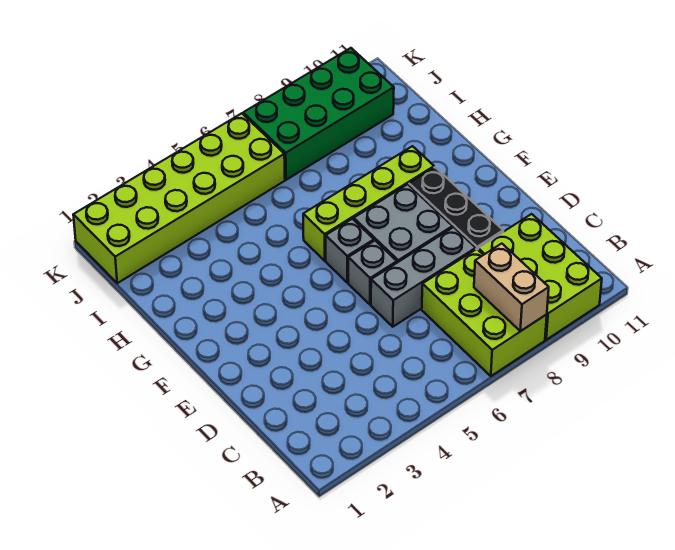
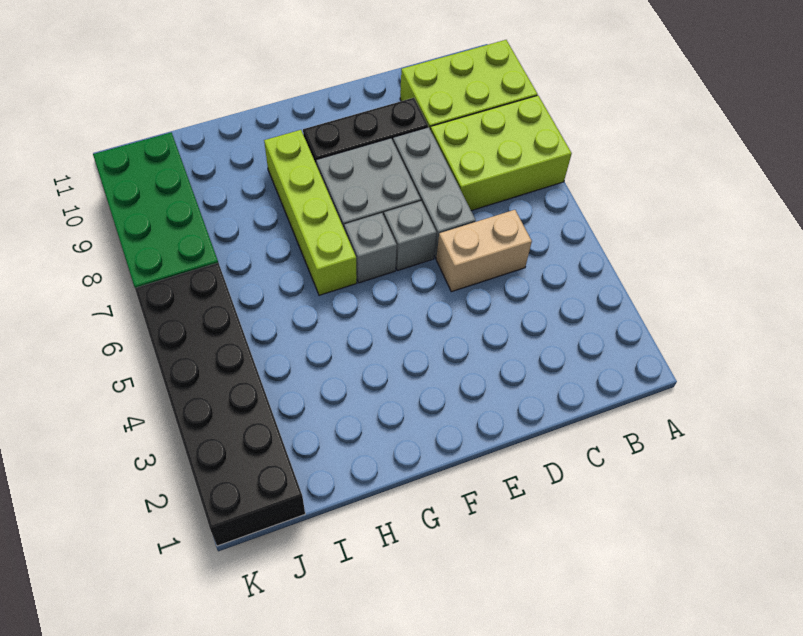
tan 1x2 brick [474,244,549,331] -> tan 1x2 brick moved to [436,210,532,292]
lime 2x6 brick [73,113,285,283] -> black 2x6 brick [135,263,305,546]

